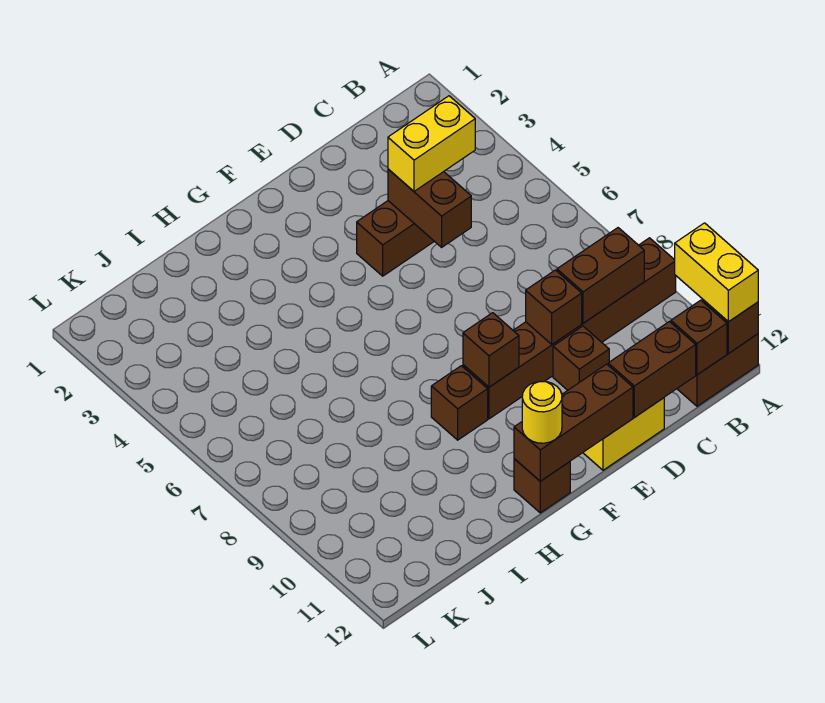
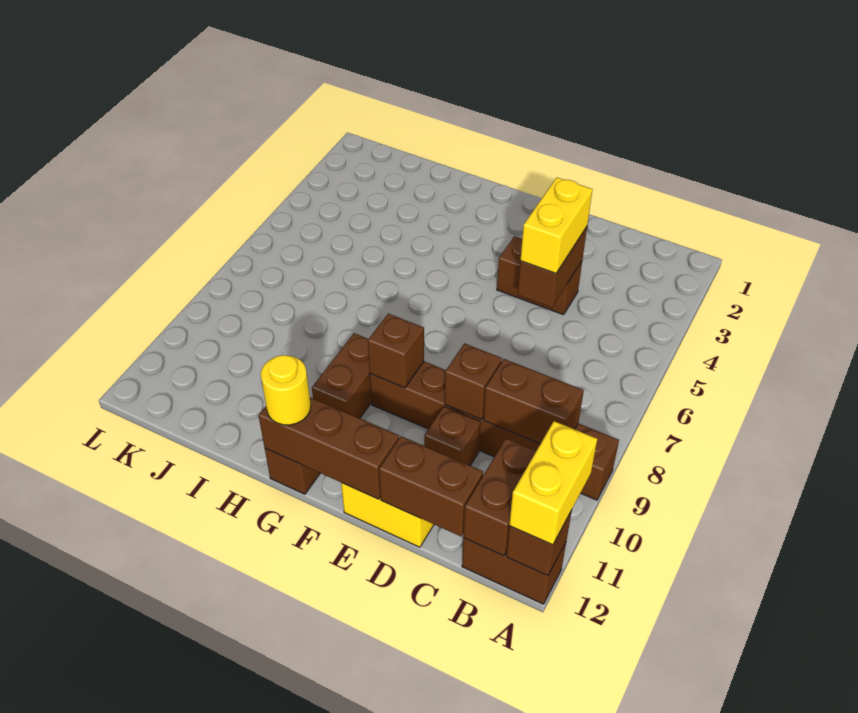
brown 1x1 brick [671,300,727,375] -> brown 1x2 brick [463,438,536,556]
yellow 1x2 brick [388,96,475,191] -> yellow 1x2 brick turned to [520,177,592,273]
brown 1x1 brick [431,366,488,440] -> brown 1x2 brick [312,333,372,418]

